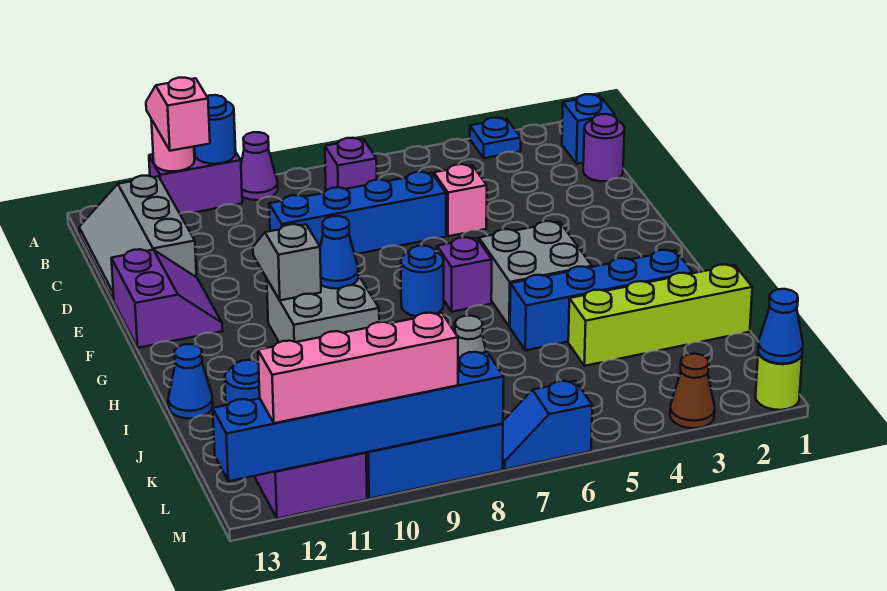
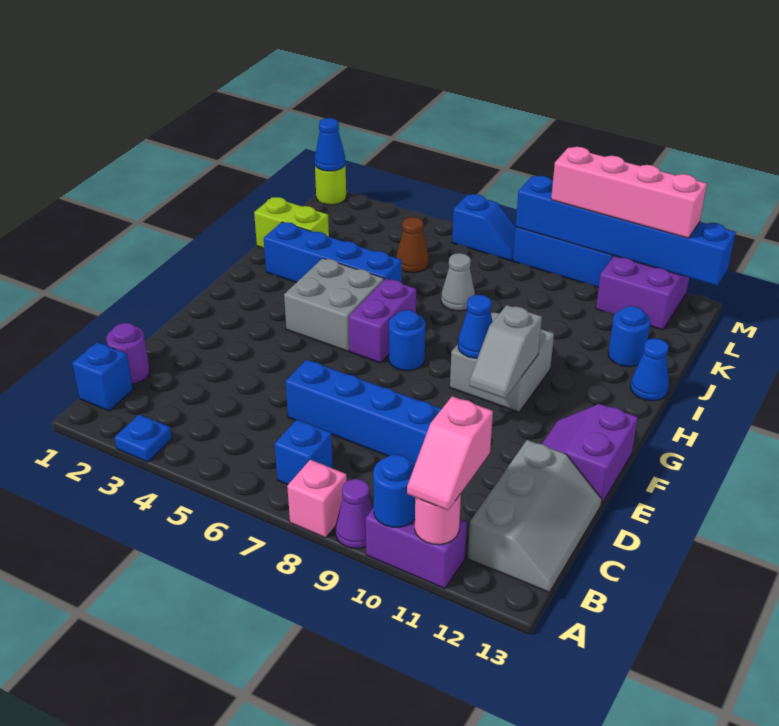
purple 1x1 brick [325,138,377,190] -> blue 1x1 brick [275,420,333,485]
pink 1x1 brick [434,164,487,236] -> pink 1x1 brick moved to [287,460,347,538]
purple 1x1 brick [437,237,492,312] -> purple 1x2 brick [349,279,416,363]
lime 1x4 brick [568,265,752,366] -> lime 1x2 brick [254,197,329,248]
brown 1x1 cone [670,354,715,428] -> brown 1x1 cone moved to [396,217,429,273]

